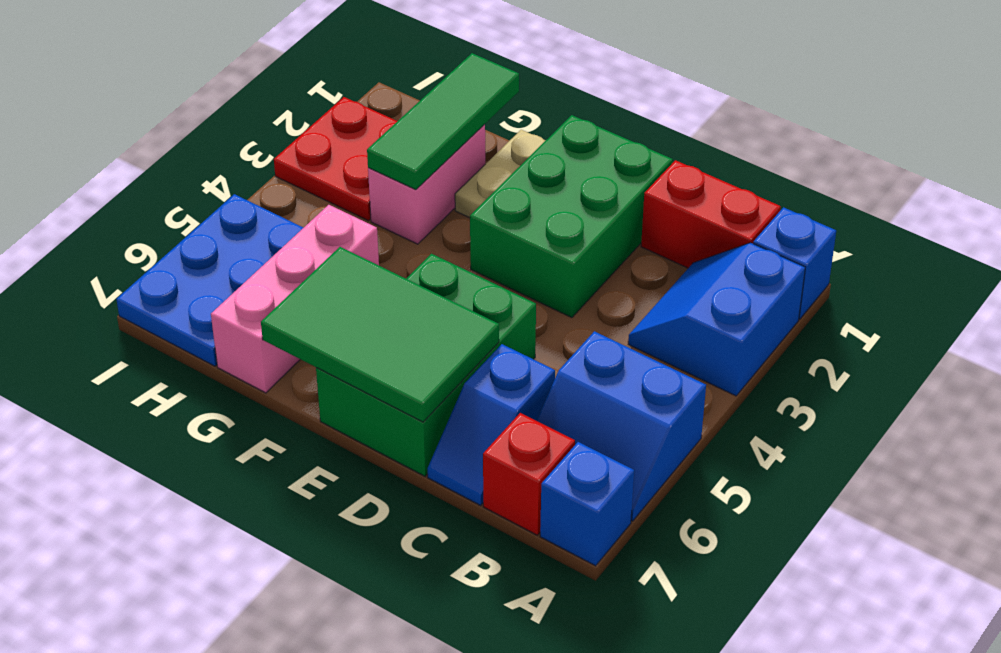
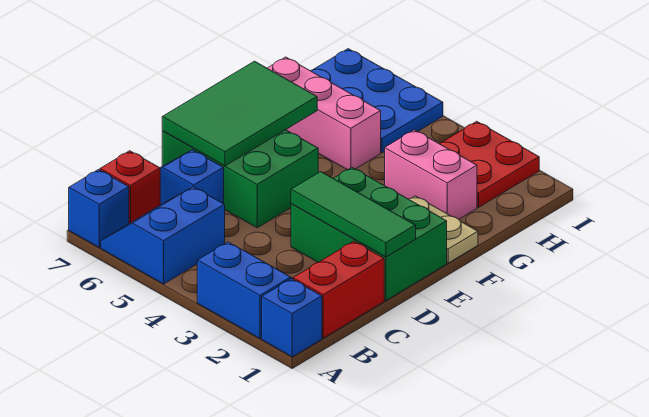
green 1x3 tile [367,53,519,190] -> green 1x3 tile moved to [291,172,416,257]

